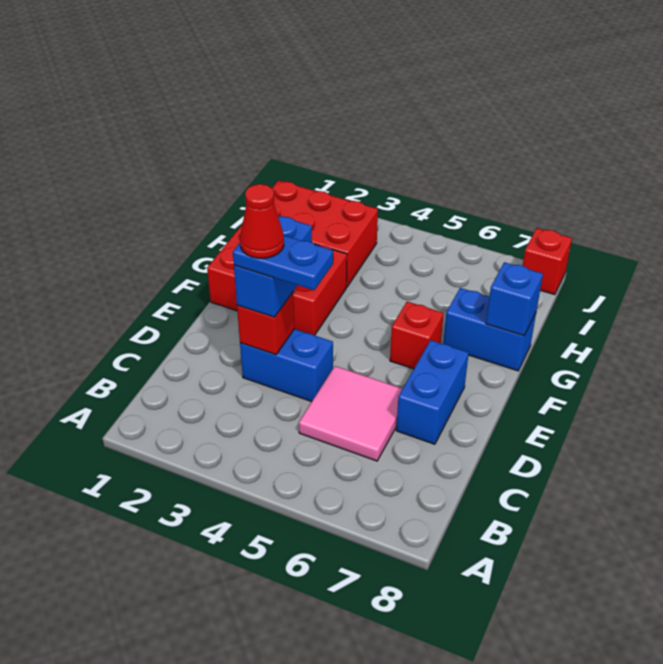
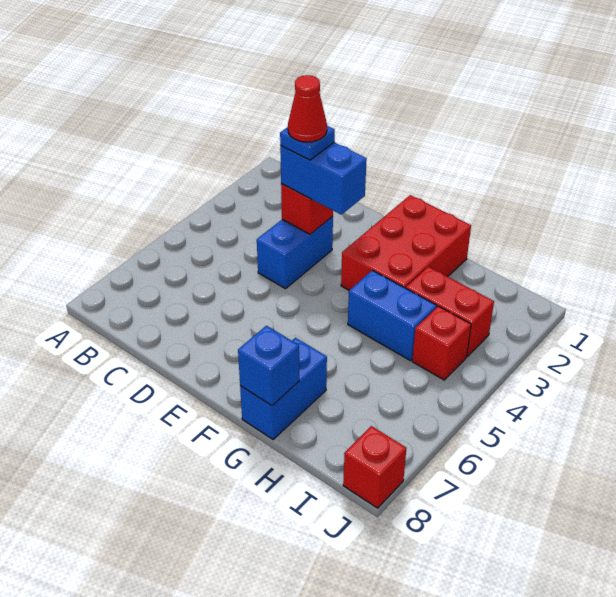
pink 2x2 tile [299,366,402,461] -> none
blue 1x2 plate [233,236,333,290] -> blue 1x1 plate [280,126,335,160]
blue 1x2 brick [396,340,469,444] -> blue 1x2 brick moved to [348,270,437,361]
red 1x1 brick [390,302,444,369] -> red 1x1 brick moved to [412,306,471,380]
red 2x3 brick [272,181,378,287] -> red 1x2 brick [406,267,494,356]

